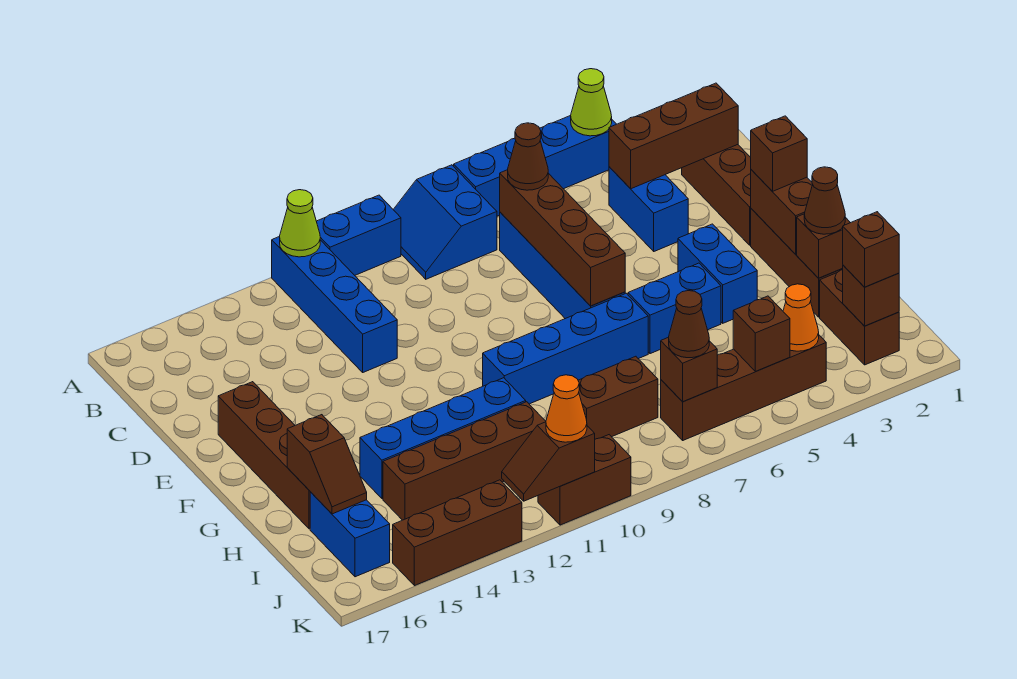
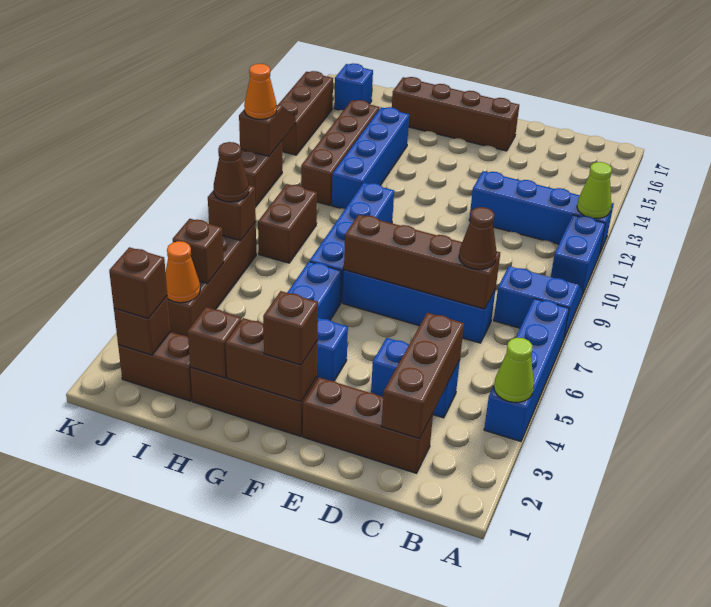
brown 1x1 cone [804,167,845,234] -> none
brown 1x2 slope [287,415,367,514] -> none
blue 1x2 brick [310,492,390,577] -> blue 1x1 brick [334,63,373,110]

